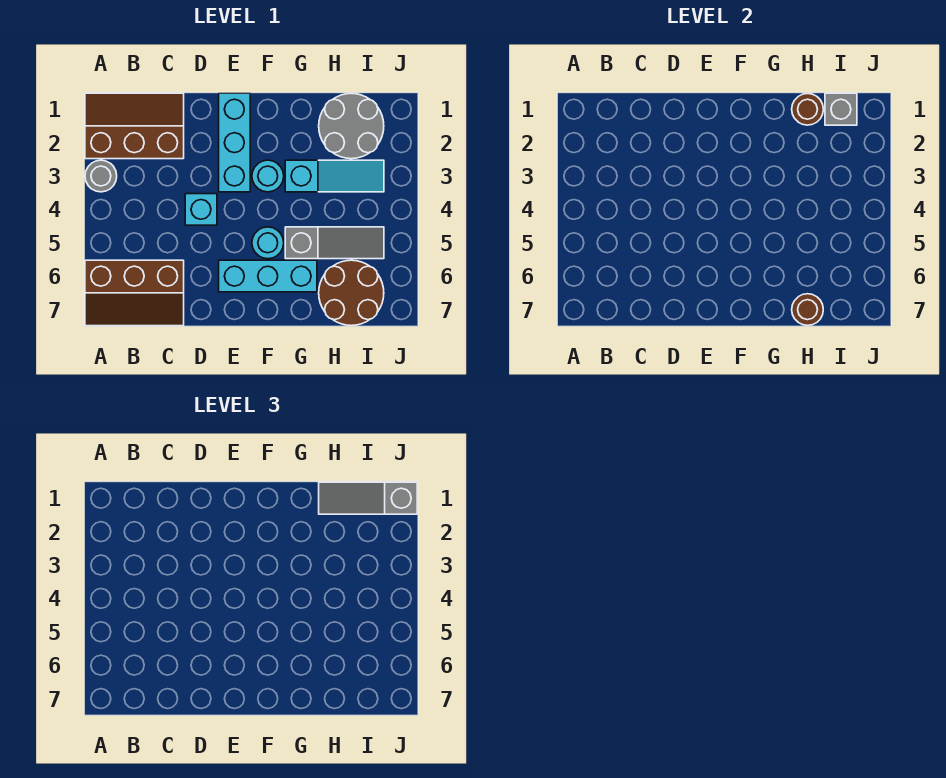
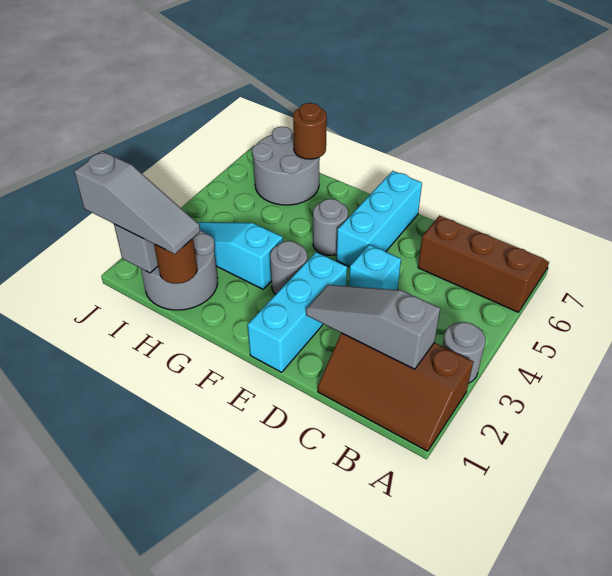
cyan 1x3 brick [219,260,317,292] -> cyan 1x3 brick turned to [337,171,422,267]
cyan 1x1 round brick [252,160,284,192] -> grey 1x1 round brick [270,241,307,295]
cyan 1x1 round brick [252,227,284,259] -> grey 1x1 round brick [313,199,348,255]
grey 1x3 slope [285,227,384,259] -> grey 1x3 slope moved to [306,285,440,369]
brown 2x2 round brick [319,260,384,326] -> grey 2x2 round brick [252,127,320,205]

